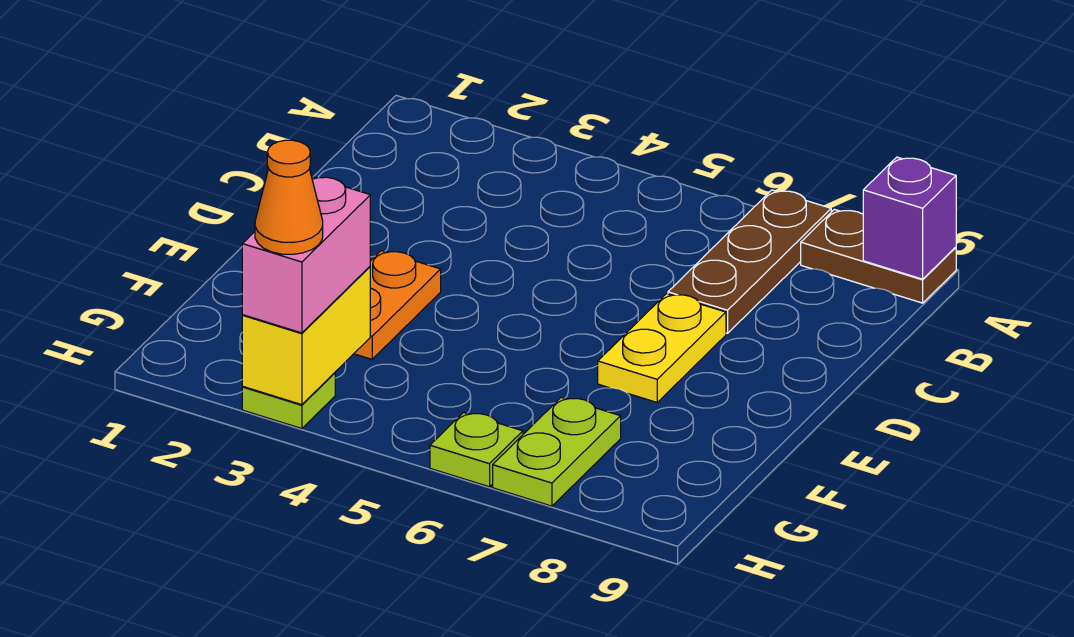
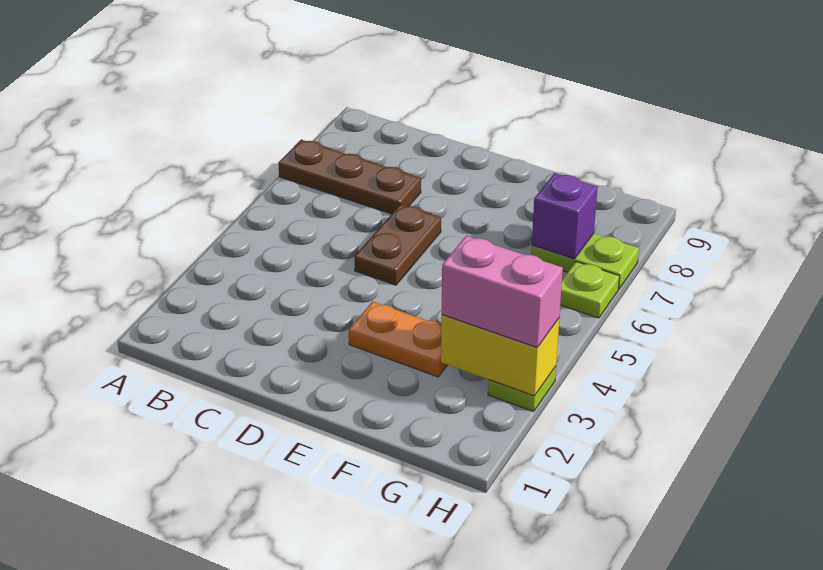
brown 1x2 plate [801,209,956,303] -> brown 1x2 plate moved to [354,204,441,285]
purple 1x1 brick [863,157,956,279] -> purple 1x1 brick moved to [532,173,598,259]
yellow 1x2 plate [598,294,726,402] -> none
orange 1x1 cone [255,140,323,254] -> none

